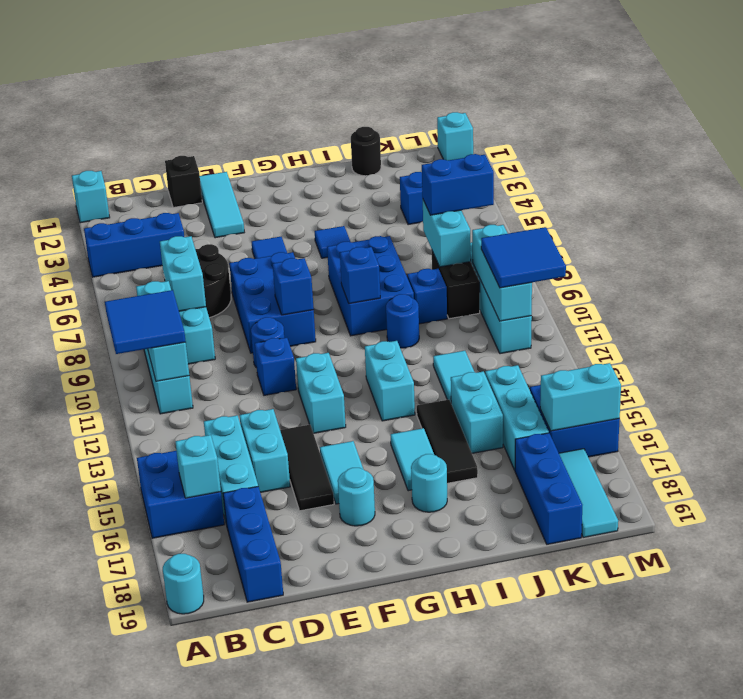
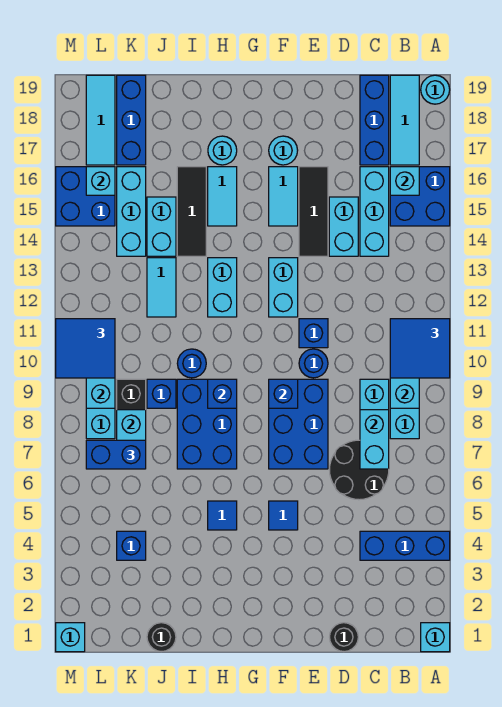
black 1x1 brick [165,156,202,207] -> black 1x1 round brick [330,623,358,652]
cyan 1x3 tile [200,172,244,238] -> cyan 1x3 tile moved to [390,75,419,165]
cyan 1x2 brick [540,363,621,431] -> cyan 1x1 brick [86,167,115,195]

